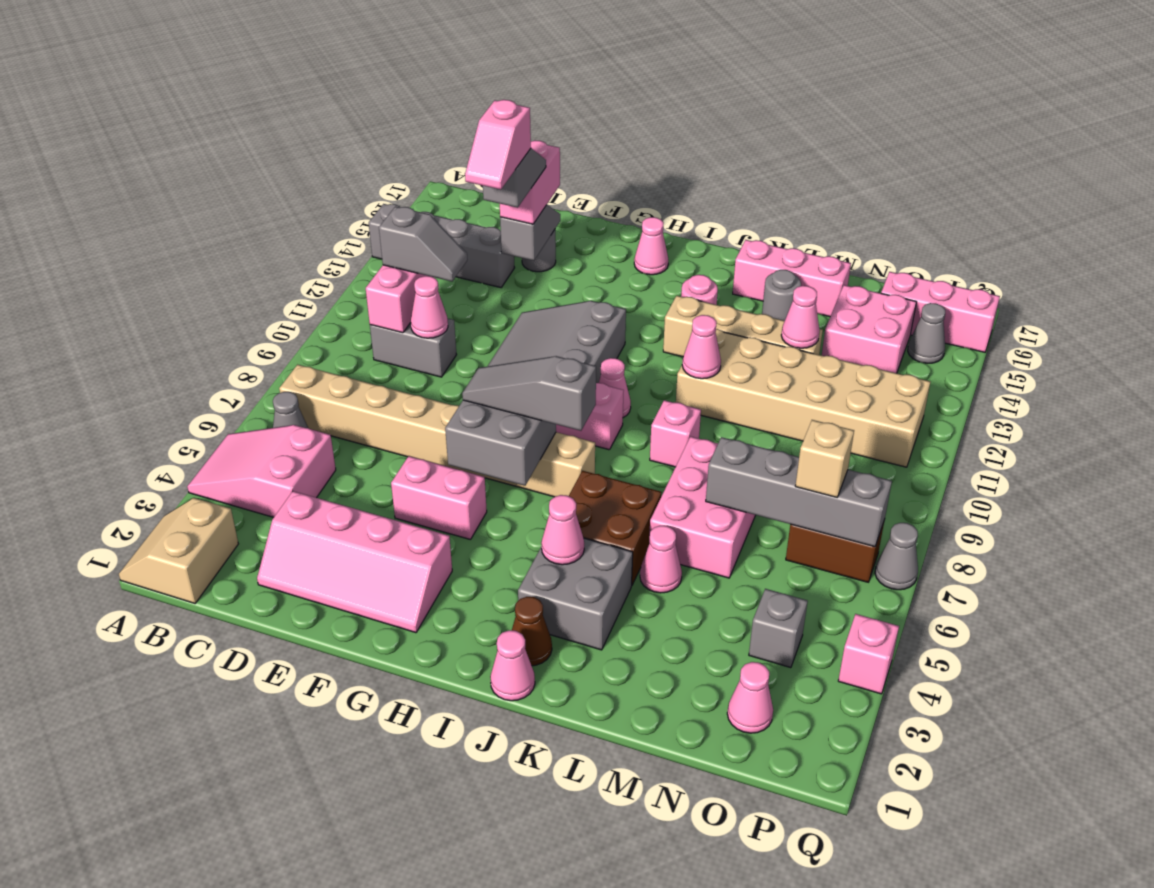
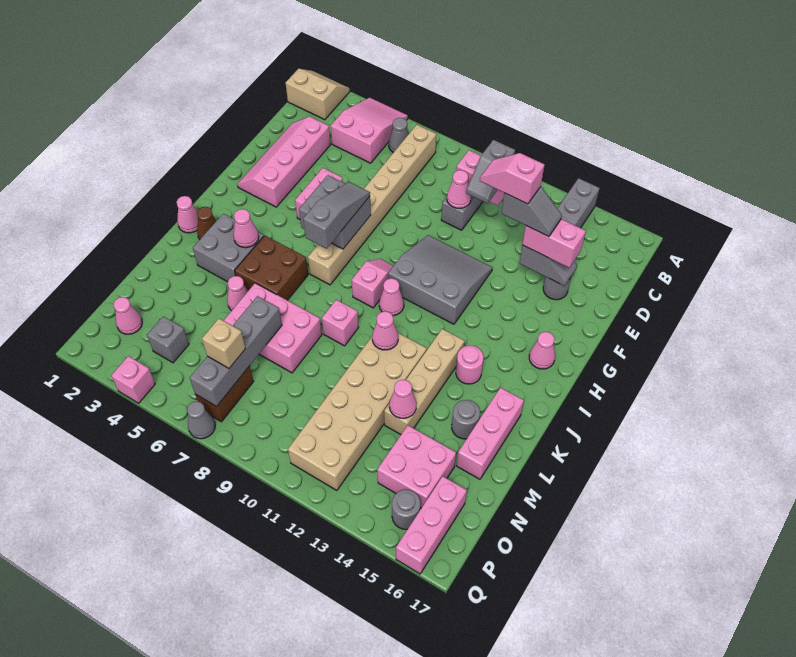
grey 1x1 cone [908,303,945,363] -> grey 1x1 round brick [392,490,420,529]

